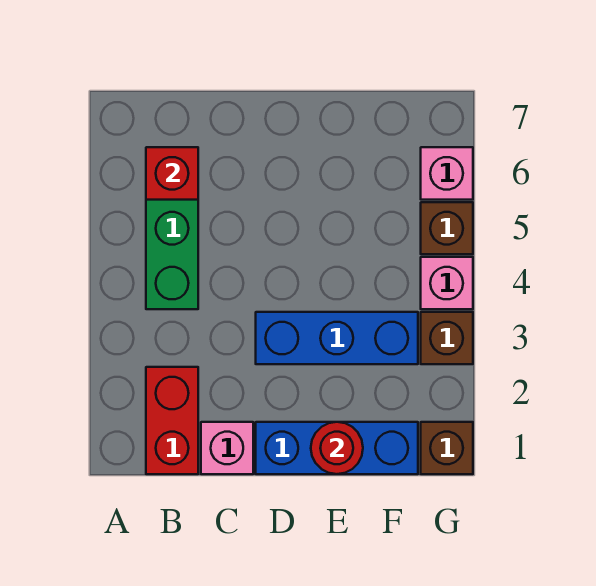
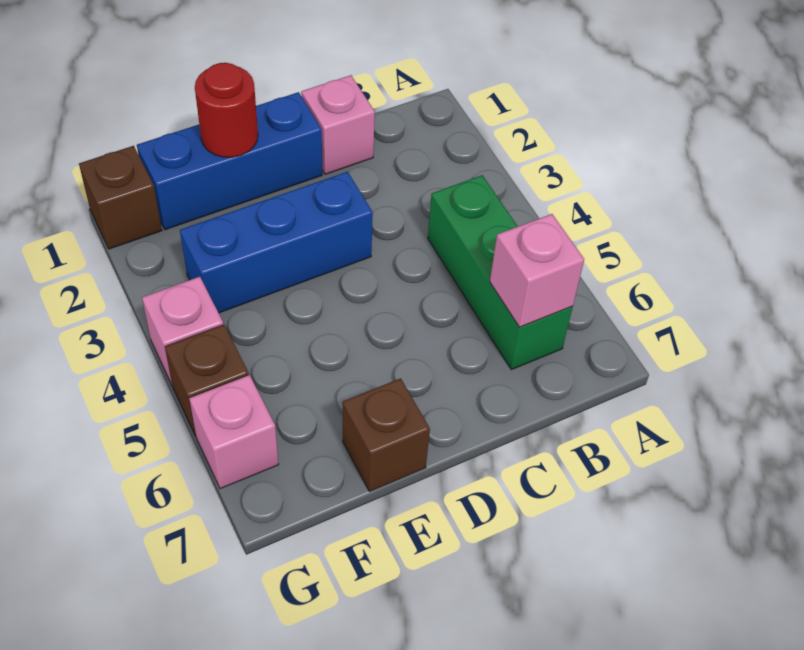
red 1x2 brick [146,367,198,474] -> none
red 1x1 brick [146,147,198,200] -> pink 1x1 brick [490,214,584,327]
brown 1x1 brick [421,312,473,364] -> brown 1x1 brick moved to [343,378,430,492]

